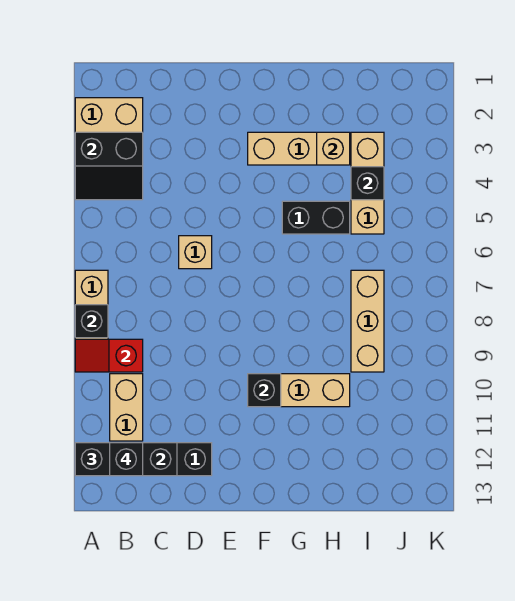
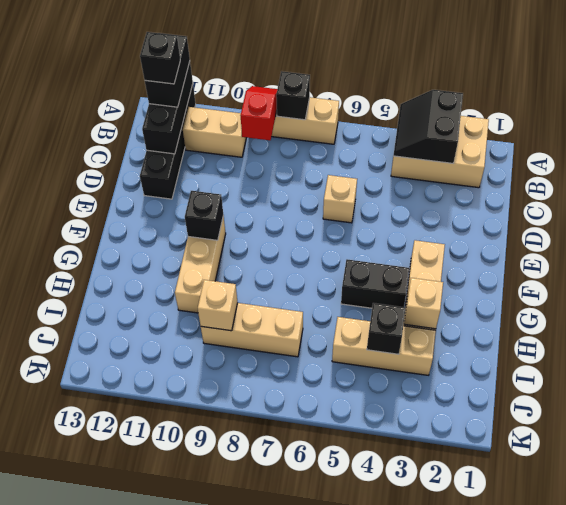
black 1x2 brick [282,201,350,234] -> black 1x2 brick turned to [341,259,409,308]
none -> tan 1x1 brick [198,280,238,331]

